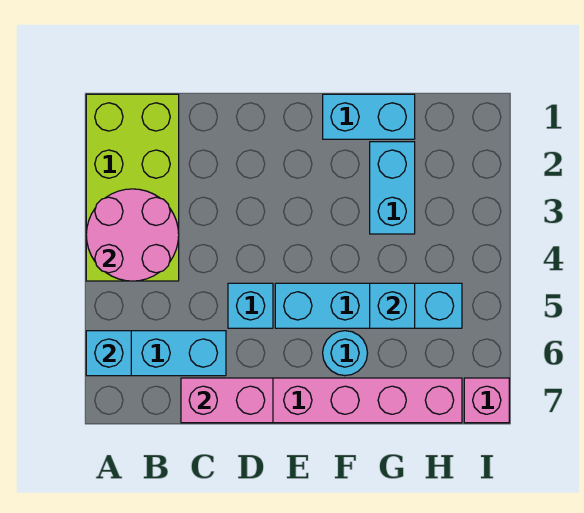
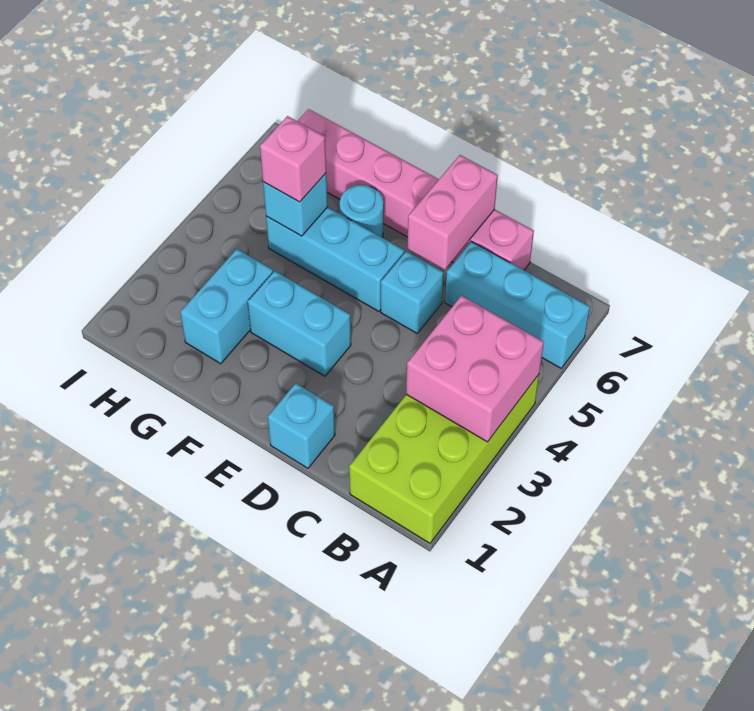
pink 2x2 round brick [86,189,179,281] -> pink 2x2 brick [406,296,544,442]
cyan 1x1 brick [86,331,131,376] -> cyan 1x1 brick moved to [268,383,335,468]
pink 1x2 brick [181,378,273,423] -> pink 1x2 brick turned to [407,155,498,270]
cyan 1x4 brick [275,283,462,328] -> cyan 1x3 brick [266,207,404,311]
cyan 1x2 brick [323,94,415,139] -> cyan 1x2 brick moved to [248,271,351,376]
pink 1x1 brick [464,378,509,423] -> pink 1x1 brick moved to [260,116,326,202]

